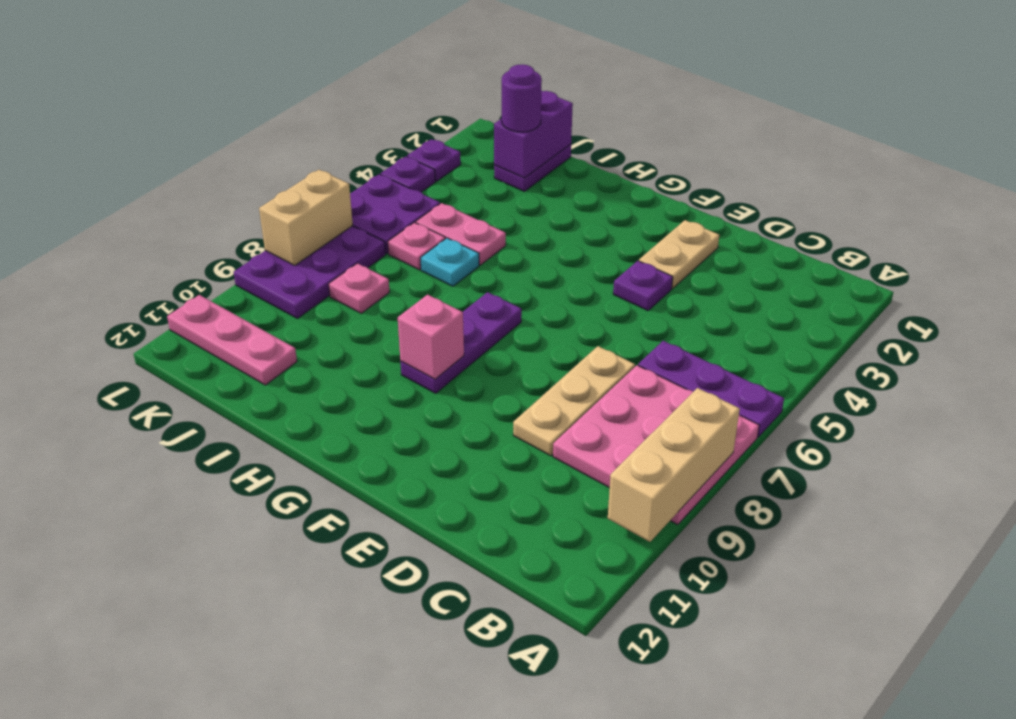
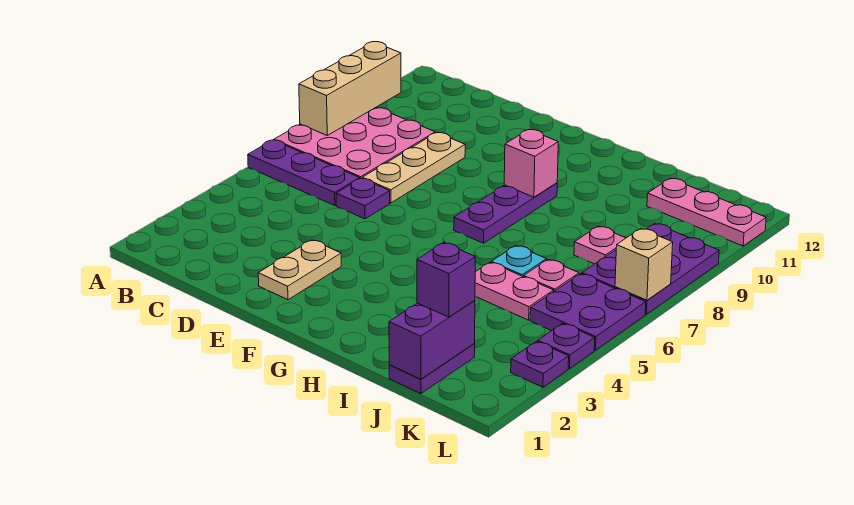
purple 1x1 plate [613,261,673,311] -> purple 1x1 plate moved to [336,178,390,219]
purple 1x1 round brick [502,64,542,132] -> purple 1x1 brick [417,243,475,317]
tan 1x2 brick [259,170,353,265] -> tan 1x1 brick [615,229,673,300]

